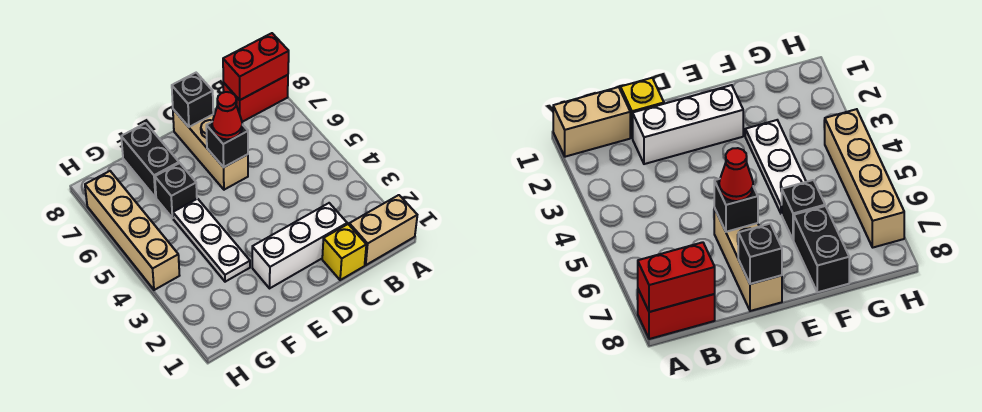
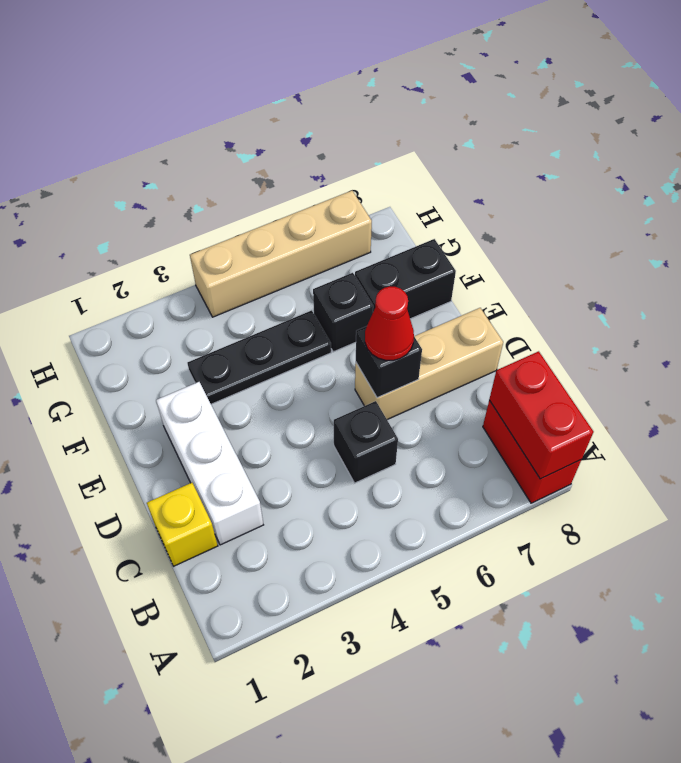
tan 1x2 brick [349,195,417,265] -> none
black 1x1 brick [172,73,213,127] -> black 1x1 brick moved to [334,401,398,483]
white 1x3 plate [173,199,250,282] -> black 1x3 plate [187,310,331,404]

